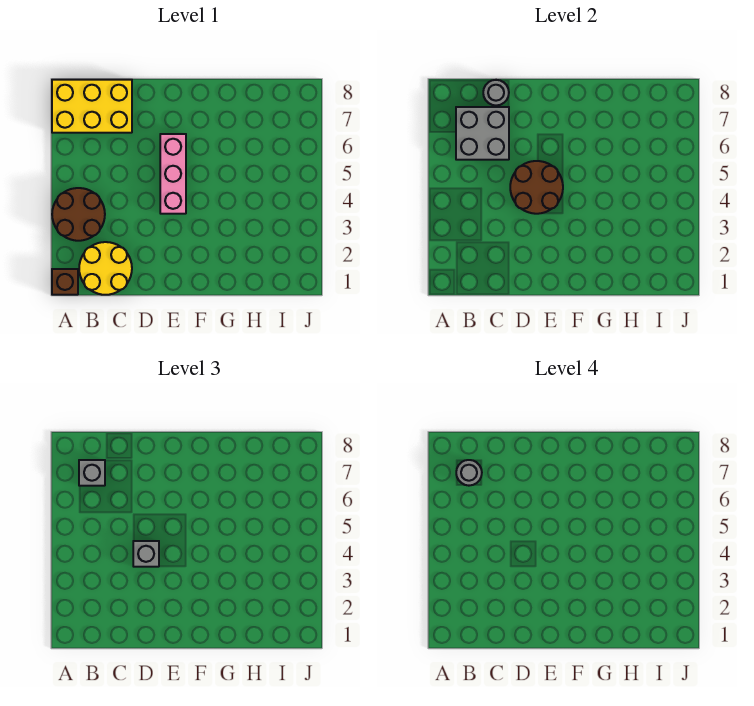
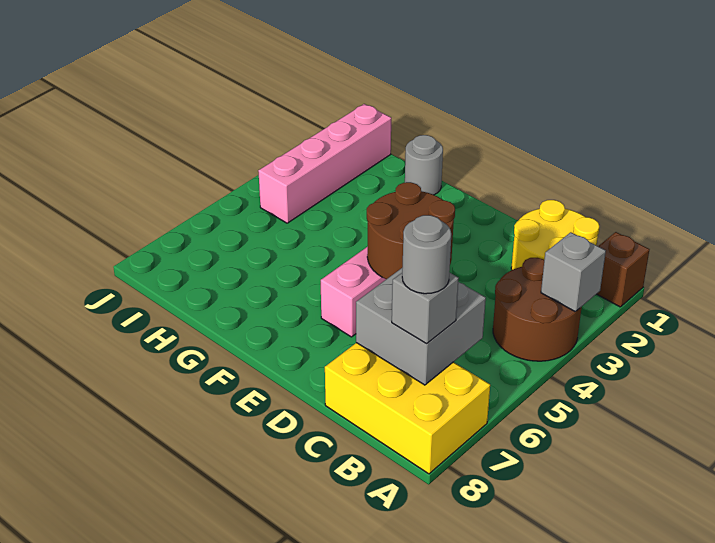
grey 1x1 round brick [483,80,509,105] -> grey 1x1 round brick moved to [405,135,443,195]
grey 1x1 brick [133,541,159,567] -> grey 1x1 brick moved to [541,232,606,312]
none -> pink 1x4 brick [258,104,391,223]

